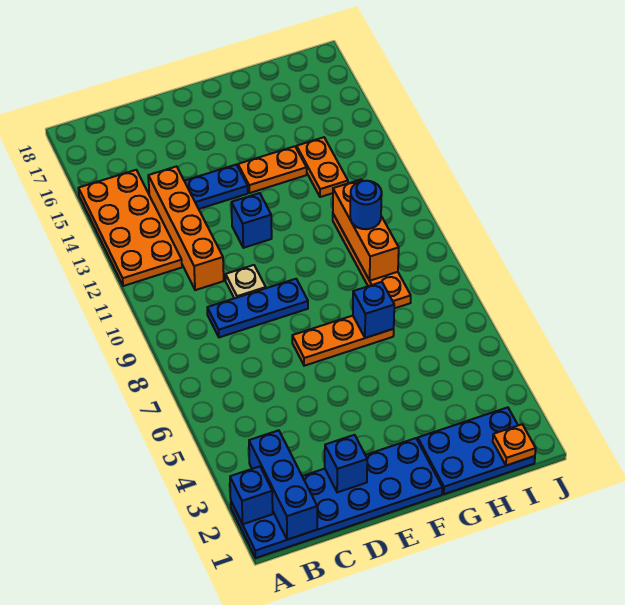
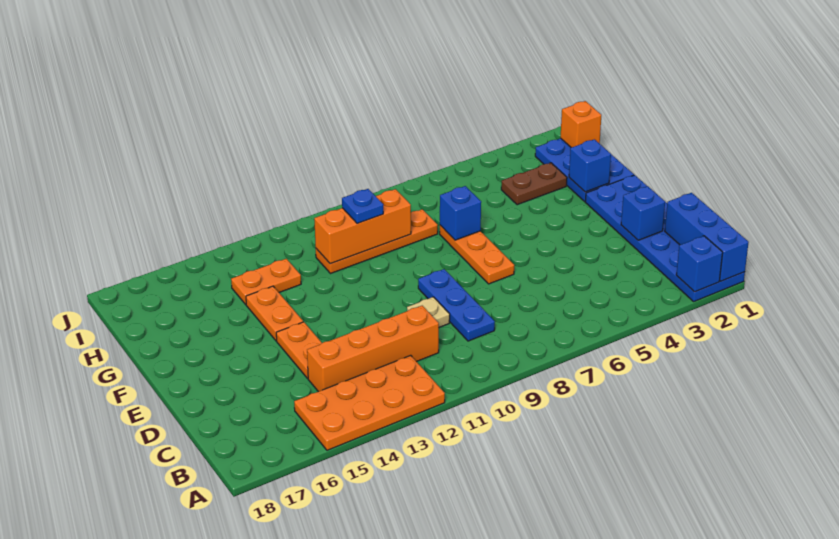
blue 1x3 brick [249,430,317,540] -> blue 1x3 brick turned to [665,193,749,281]
blue 1x2 plate [185,165,248,209] -> orange 1x2 plate [276,322,322,378]
blue 1x1 brick [231,193,272,248] -> blue 1x1 brick moved to [569,139,611,192]
none -> brown 1x2 plate [501,163,567,205]
blue 1x1 round brick [350,181,382,229] -> blue 1x1 plate [342,189,383,224]
orange 1x1 plate [493,424,536,466] -> orange 1x1 brick [560,101,601,148]

